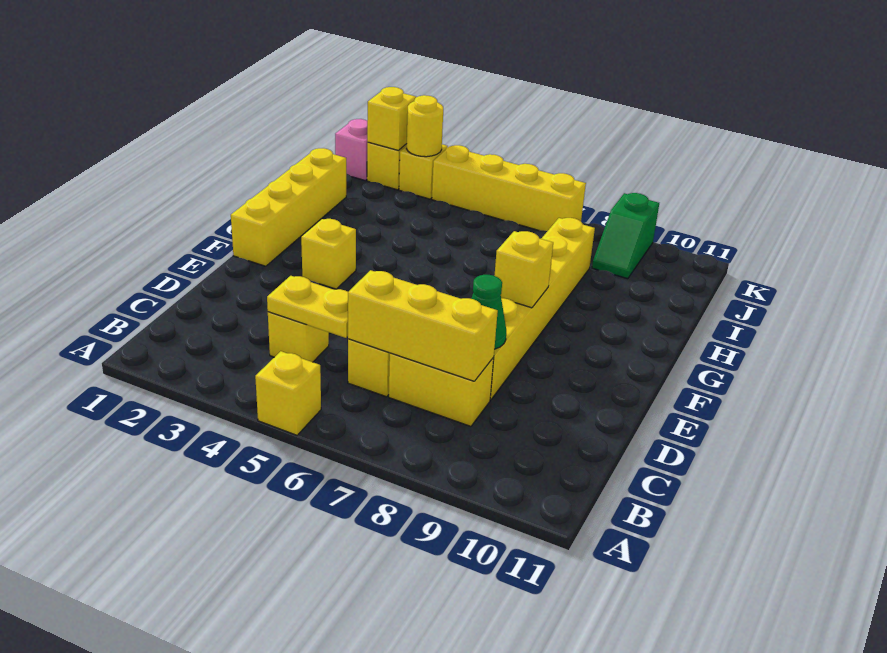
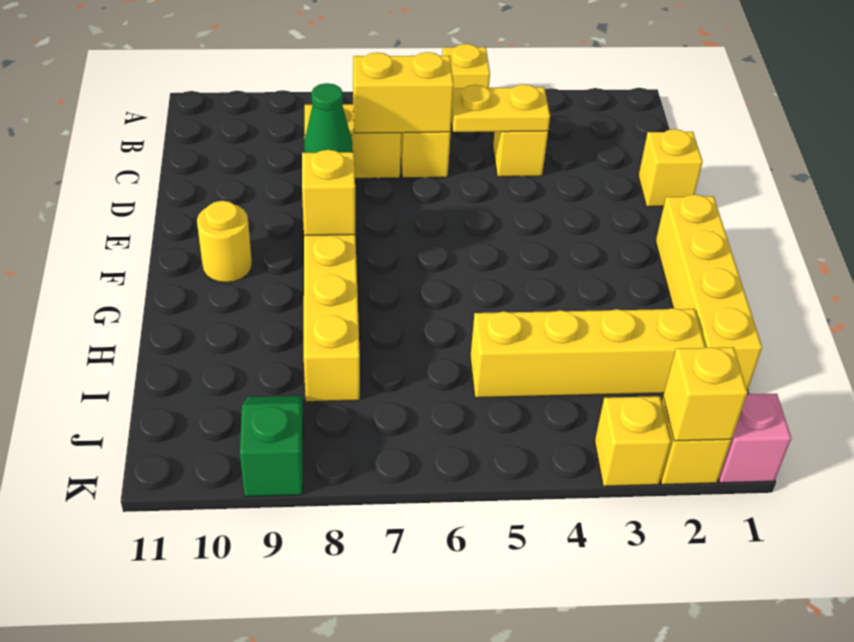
yellow 1x3 brick [348,270,498,381] -> yellow 1x2 brick [353,52,454,133]
yellow 1x1 brick [301,219,356,289] -> yellow 1x1 brick moved to [638,129,703,207]
yellow 1x1 round brick [406,95,443,157] -> yellow 1x1 round brick moved to [197,201,252,283]
yellow 1x4 brick [432,145,586,231] -> yellow 1x4 brick moved to [470,308,706,398]

